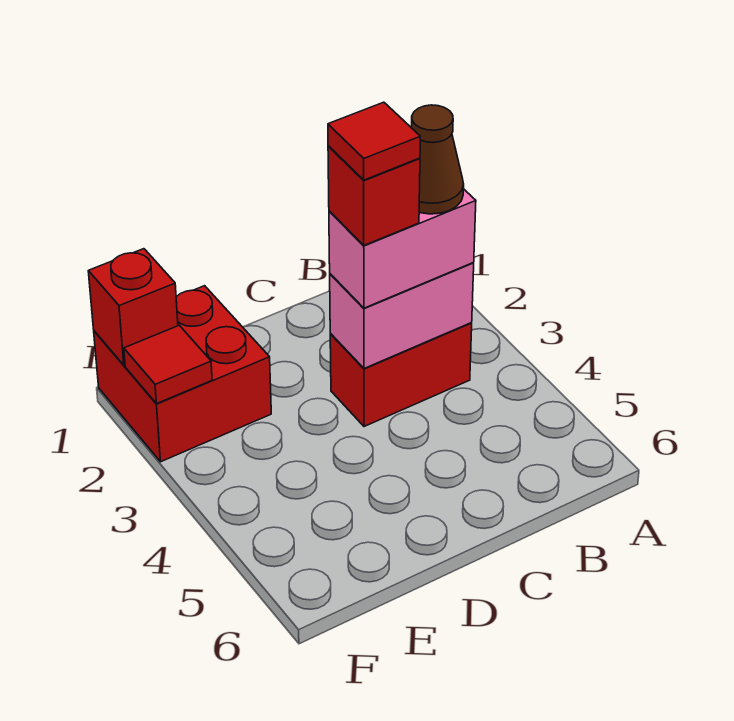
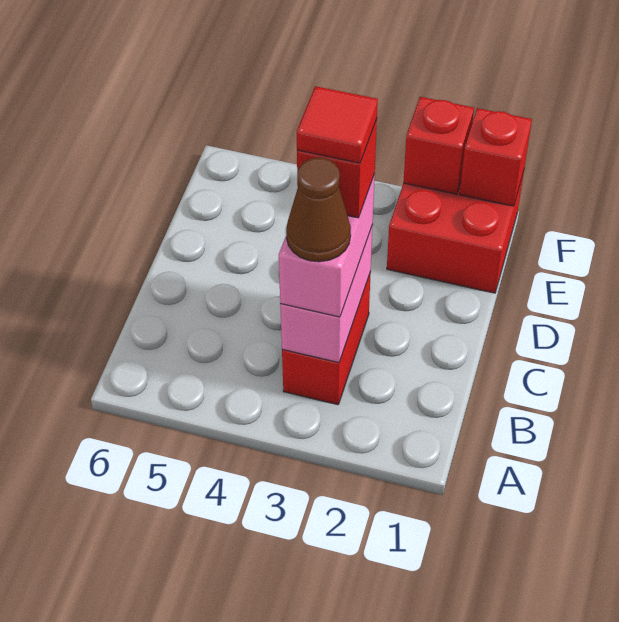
red 1x1 tile [124,325,212,404] -> red 1x1 brick [403,97,474,194]

